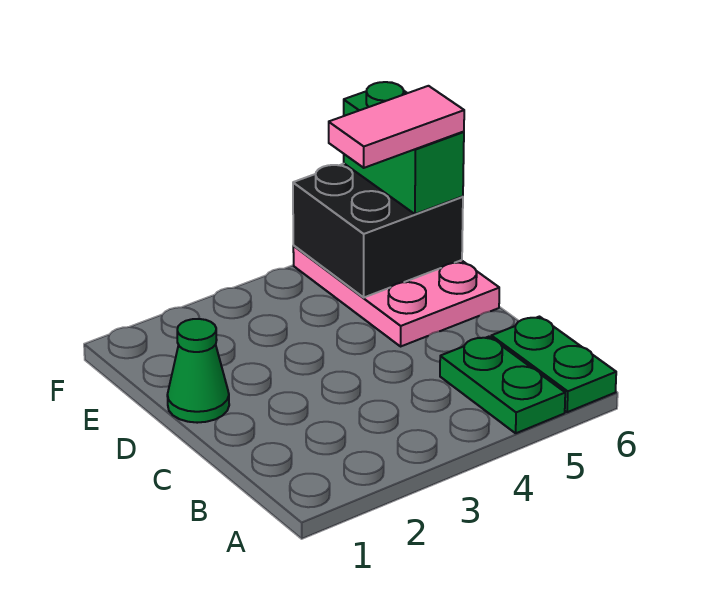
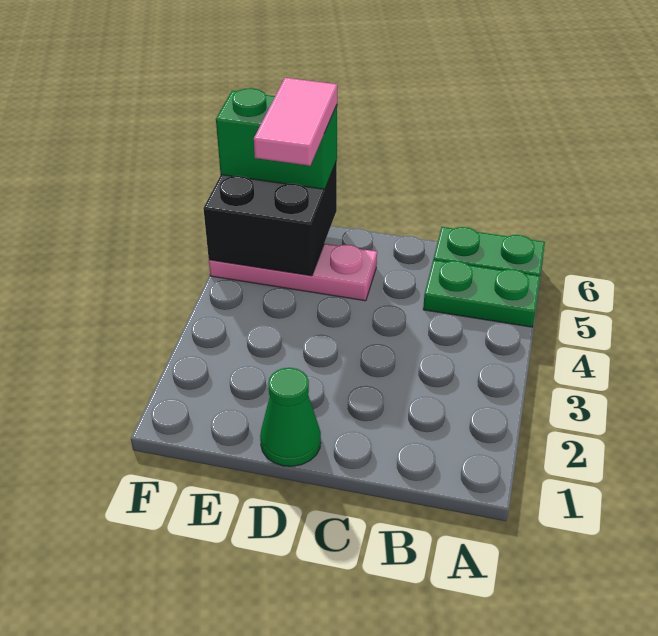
pink 2x3 plate [293,246,499,346] -> pink 1x3 plate [209,244,377,301]

